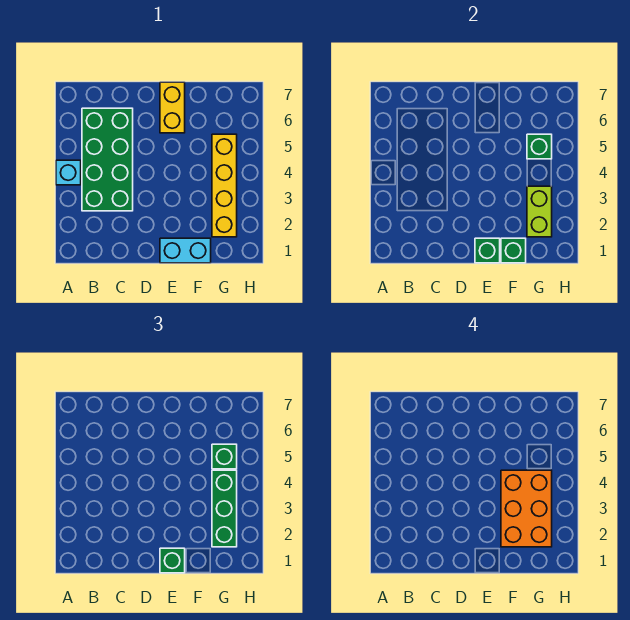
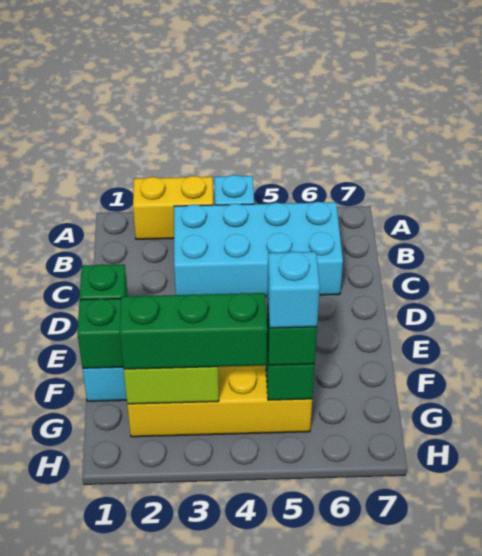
green 2x4 brick [82,108,133,211] -> cyan 2x4 brick [174,202,343,296]
green 1x1 brick [160,548,185,573] -> none
yellow 1x2 brick [160,82,185,133] -> yellow 1x2 brick moved to [133,176,213,239]
orange 2x3 brick [501,470,552,547] -> none
none -> cyan 1x1 brick [267,251,320,328]

